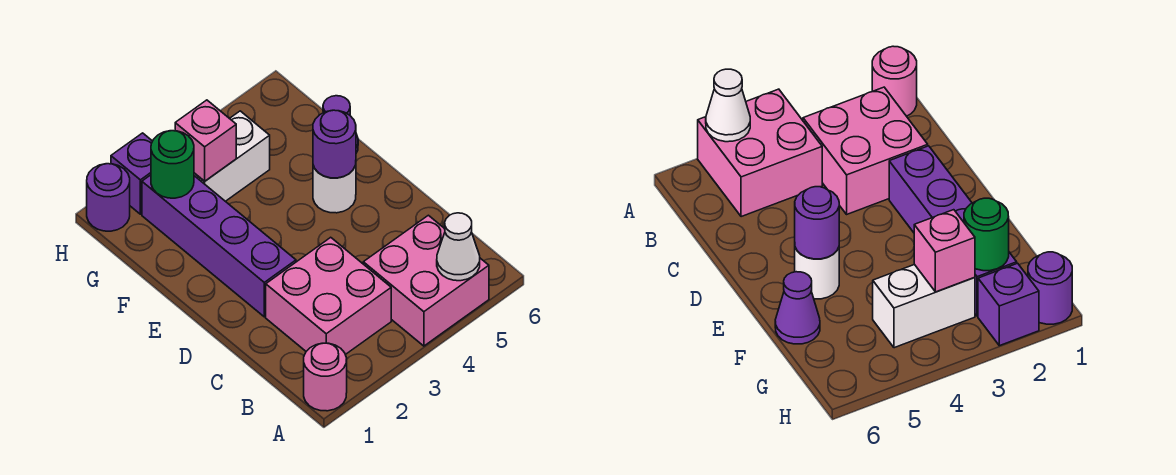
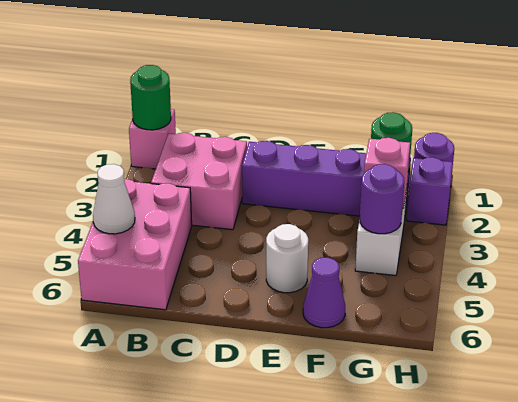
pink 1x1 round brick [304,343,347,411] -> pink 1x1 brick [129,109,176,169]
none -> green 1x1 round brick [130,65,171,130]
pink 2x2 brick [363,215,489,346] -> pink 2x3 brick [78,179,192,310]
purple 1x1 round brick [313,110,356,178] -> purple 1x1 round brick moved to [360,164,404,234]

